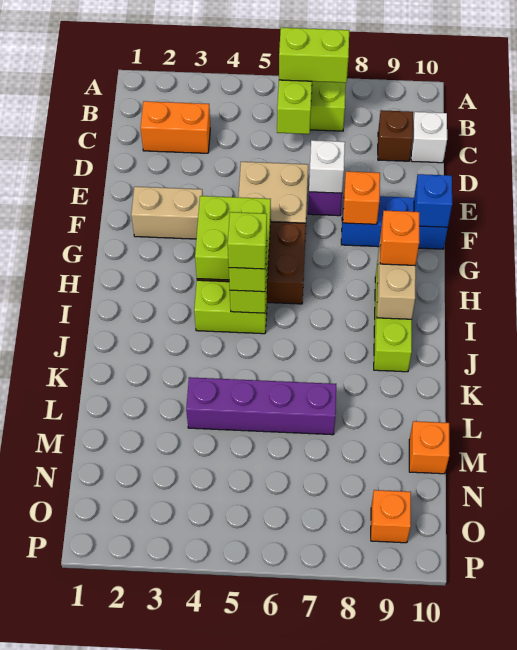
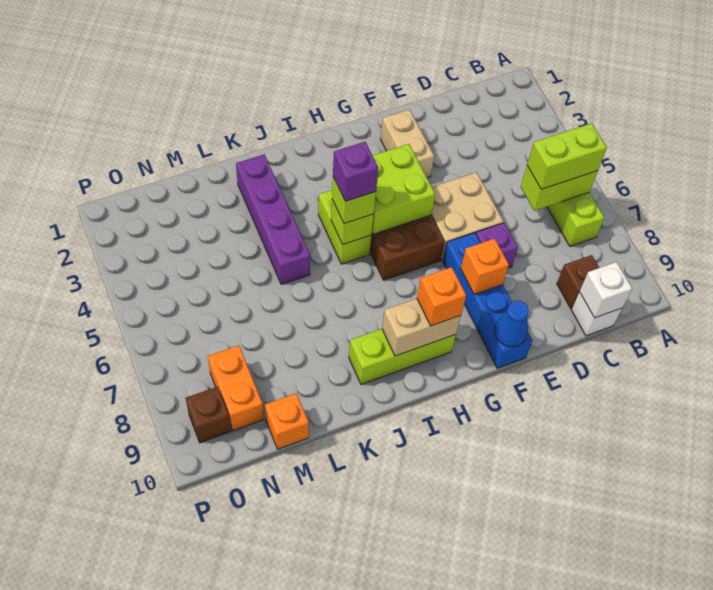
lime 1x2 brick [279,28,349,83] -> lime 1x2 brick turned to [527,123,607,189]
orange 1x2 brick [141,101,210,153] -> orange 1x2 brick moved to [208,345,264,431]
white 1x1 brick [309,140,345,193] -> white 1x1 brick moved to [580,262,632,318]
blue 1x3 brick [341,196,448,249] -> blue 1x4 brick [443,233,532,368]
blue 1x1 brick [414,174,452,227] -> blue 1x1 cone [495,301,529,347]
lime 1x1 brick [228,212,267,269] -> purple 1x1 brick [333,142,378,201]
purple 1x4 brick [186,377,336,435] -> purple 1x4 brick moved to [236,155,310,284]
orange 1x1 brick [371,490,411,543] -> brown 1x1 brick [186,387,231,443]

